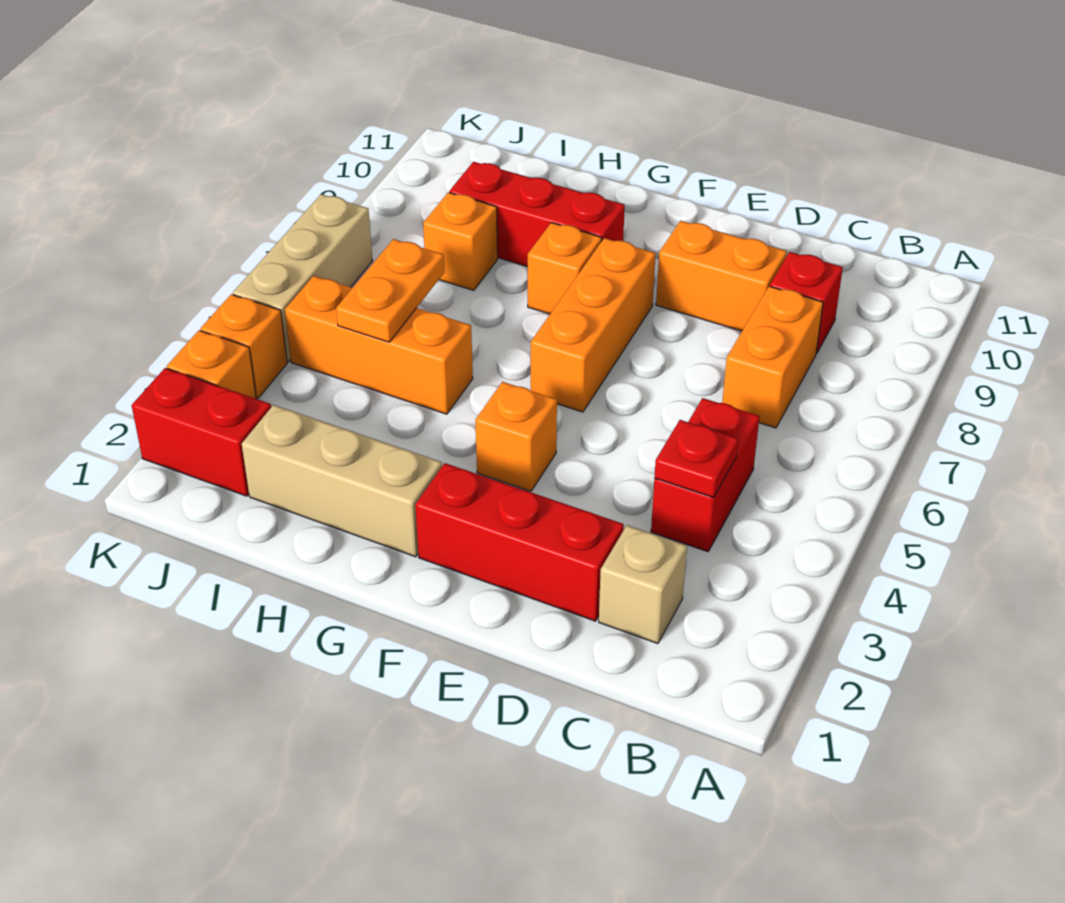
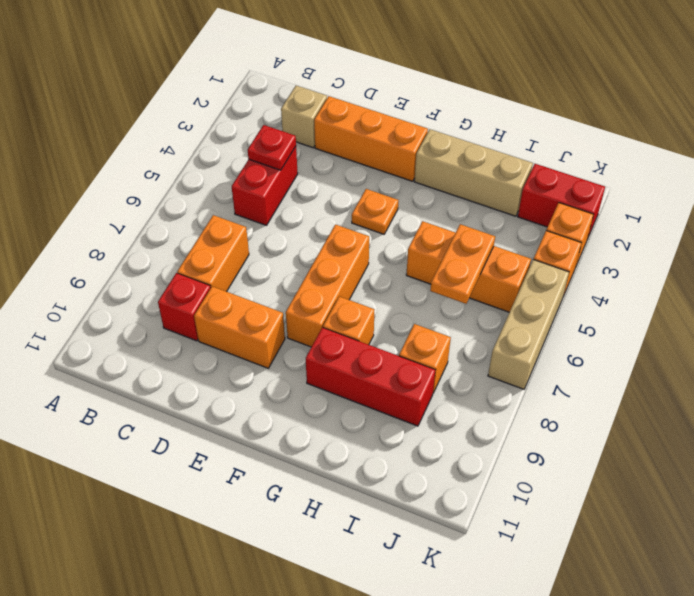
red 1x3 brick [415,463,624,621] -> orange 1x3 brick [314,96,428,181]
orange 1x1 brick [475,382,557,491] -> orange 1x1 plate [352,189,398,234]

